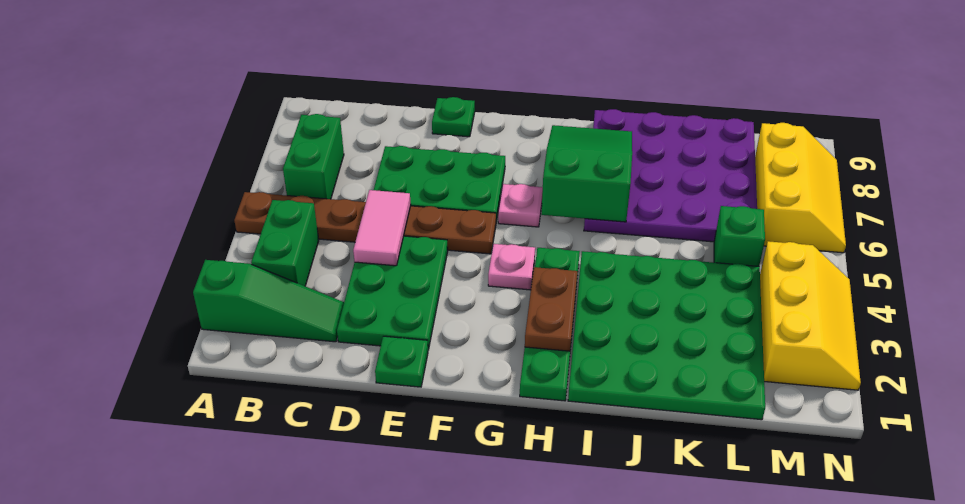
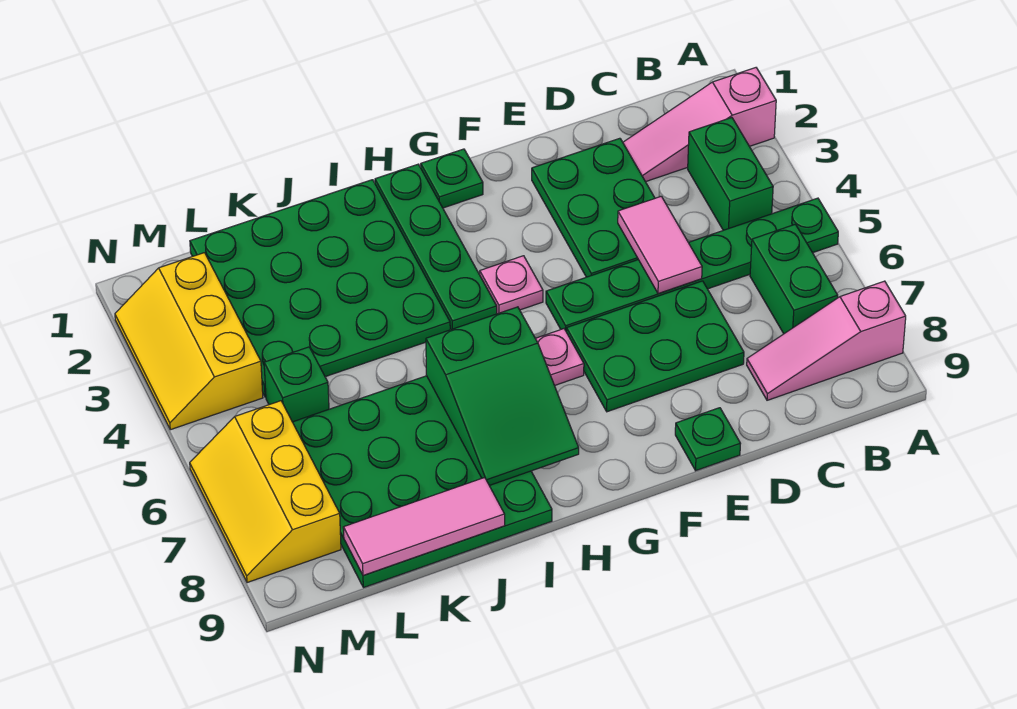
green 1x3 slope [193,260,344,342] -> pink 1x3 slope [623,68,776,182]
brown 1x6 plate [234,192,496,254] -> green 1x6 plate [546,198,838,331]
none -> pink 1x3 slope [747,281,906,400]
green 1x1 plate [375,336,428,387] -> green 1x1 plate moved to [421,149,483,208]
brown 1x2 plate [525,267,577,351] -> none
purple 4x4 plate [584,109,757,242] -> green 4x4 plate [293,376,552,588]
none -> pink 1x3 tile [343,478,505,576]

